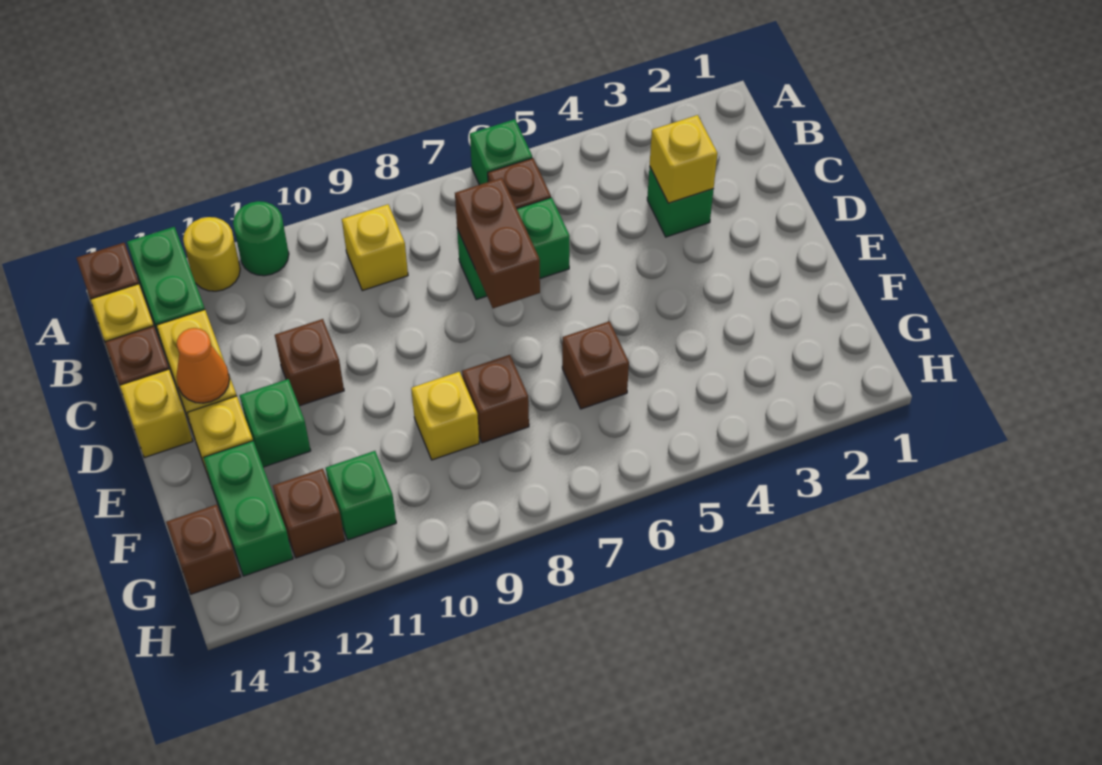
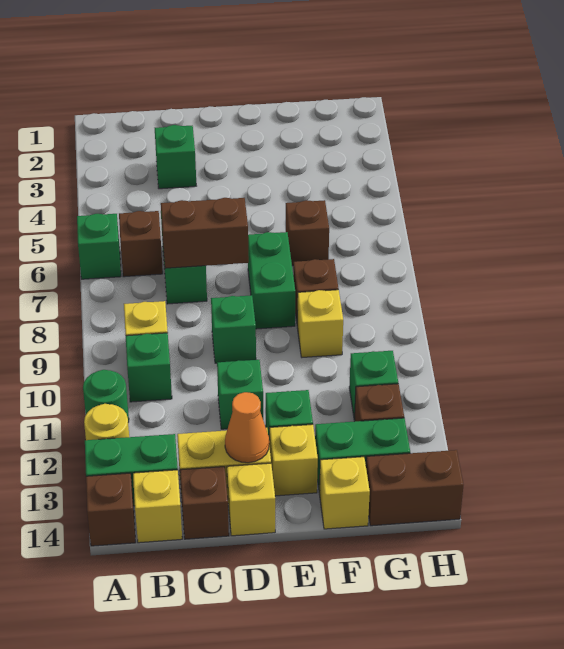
none -> green 1x1 brick [126,333,172,402]
yellow 1x1 brick [650,115,717,203] -> yellow 1x1 brick moved to [319,457,370,529]
none -> green 1x1 brick [211,295,256,363]
brown 1x1 brick [275,319,344,406] -> green 1x1 brick [217,360,263,429]
none -> green 1x2 brick [248,232,295,329]
brown 1x1 brick [166,505,241,594] -> brown 1x2 brick [366,450,463,526]

